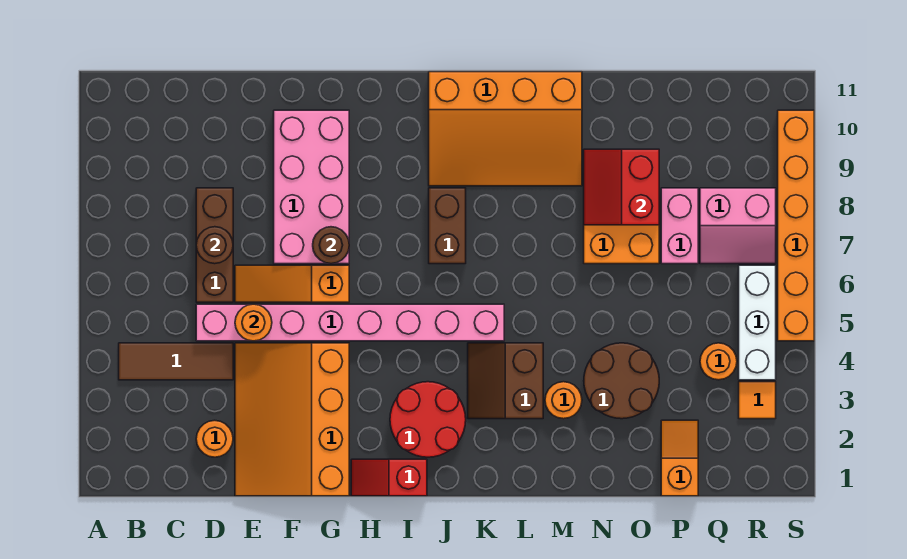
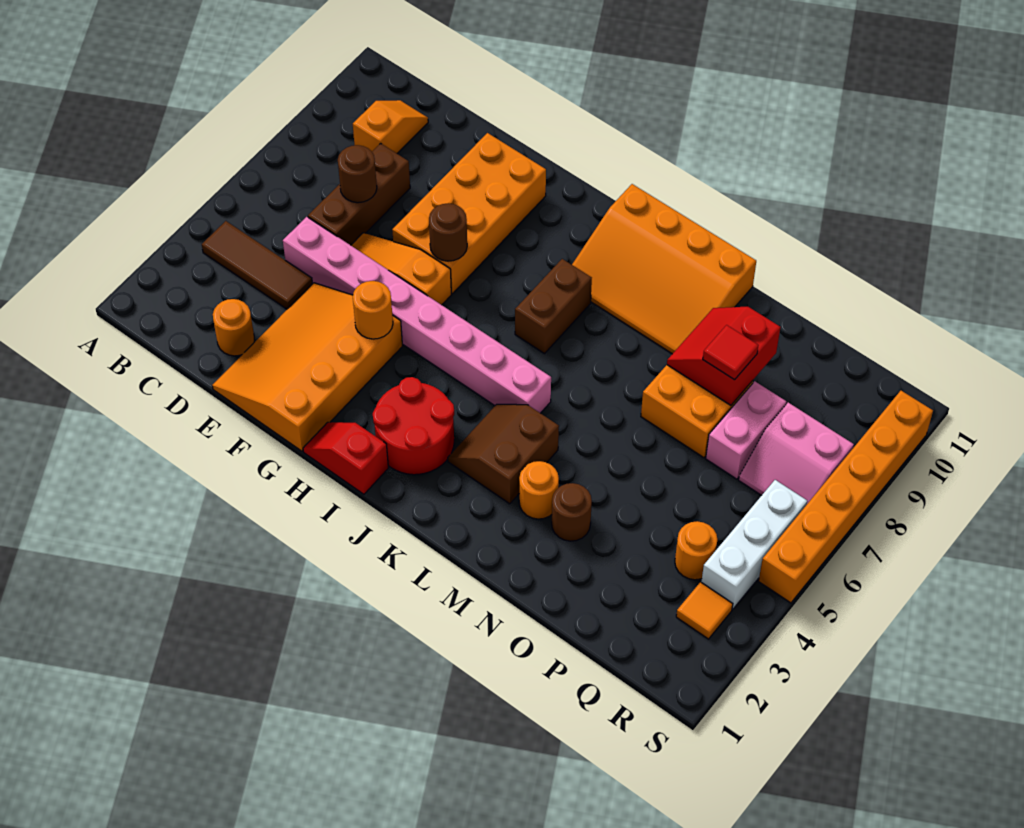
orange 1x1 round brick [235,304,272,341] -> orange 1x1 round brick moved to [353,281,393,339]
pink 2x4 brick [274,110,349,264] -> orange 2x4 brick [392,133,546,294]
brown 2x2 round brick [584,343,659,419] -> brown 1x1 round brick [552,483,592,541]
none -> red 1x1 tile [703,325,758,380]
orange 1x2 slope [661,420,698,496] -> orange 1x2 slope moved to [353,100,428,153]

